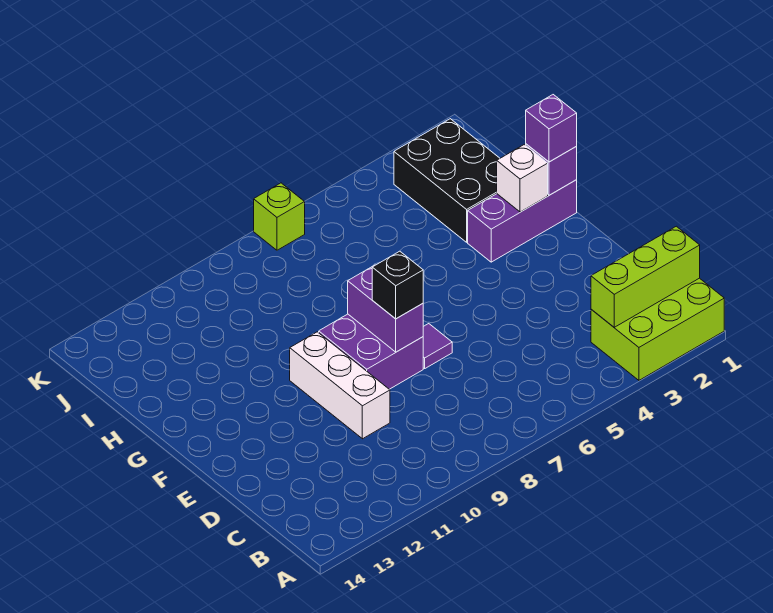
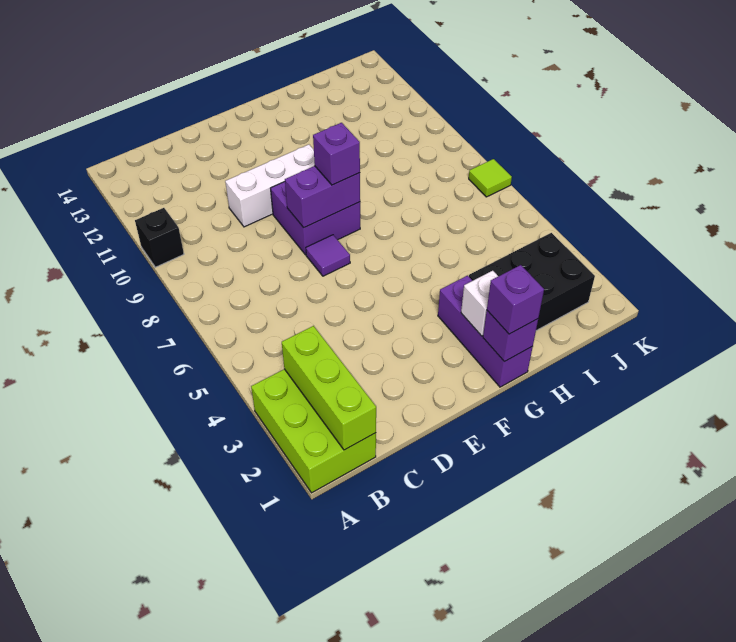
black 1x1 brick [372,251,423,319] -> black 1x1 brick moved to [135,208,184,267]
none -> purple 1x1 brick [313,123,360,185]
lime 1x1 brick [254,183,305,250] -> lime 1x1 tile [469,159,512,197]

